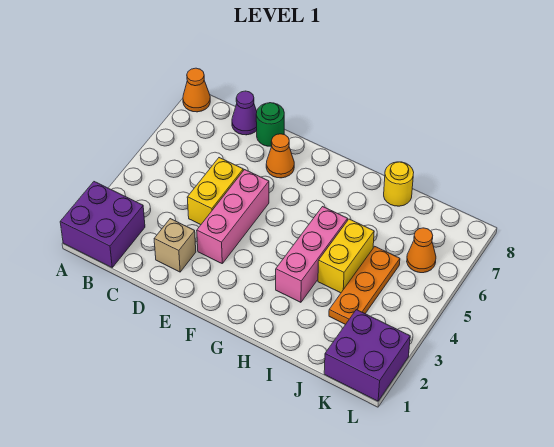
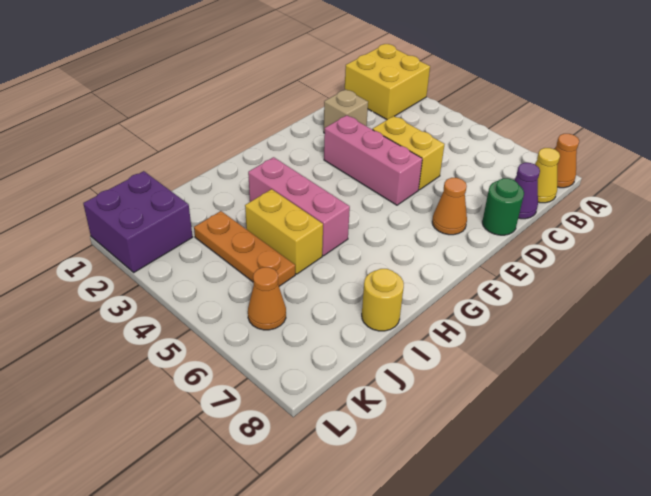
purple 2x2 brick [60,182,145,267] -> yellow 2x2 brick [345,44,430,120]
none -> yellow 1x1 cone [535,148,560,203]

